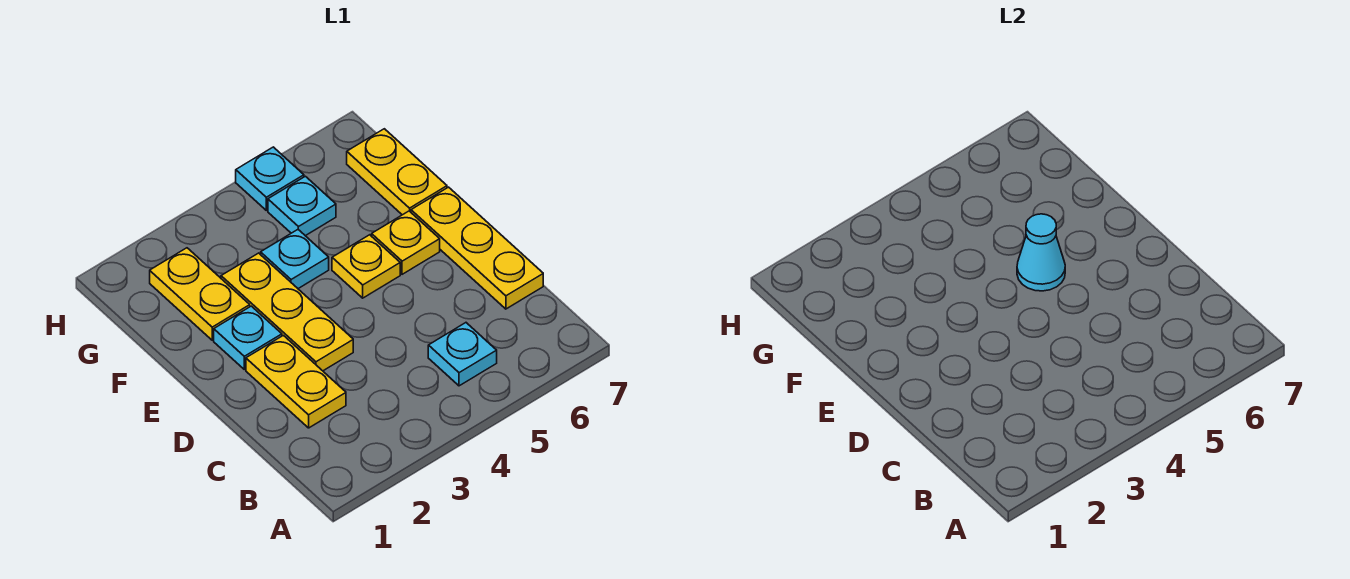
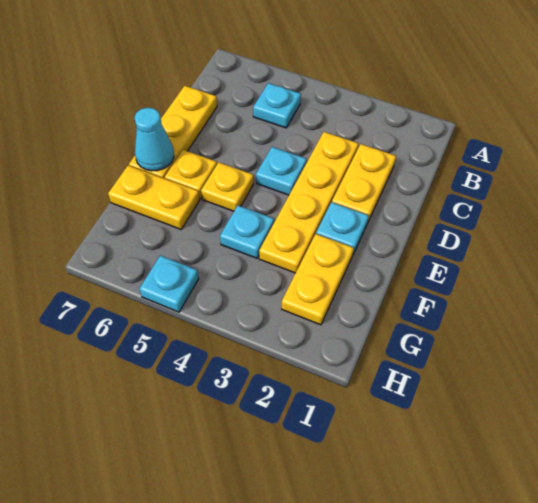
yellow 1x3 plate [221,253,353,371] -> yellow 1x4 plate [259,132,359,273]
cyan 1x1 cone [1017,214,1065,291] -> cyan 1x1 cone moved to [134,108,174,171]
yellow 1x2 plate [347,129,447,215] -> yellow 1x2 plate turned to [108,165,200,229]
cyan 1x1 plate [268,176,336,236] -> cyan 1x1 plate moved to [256,147,307,195]

